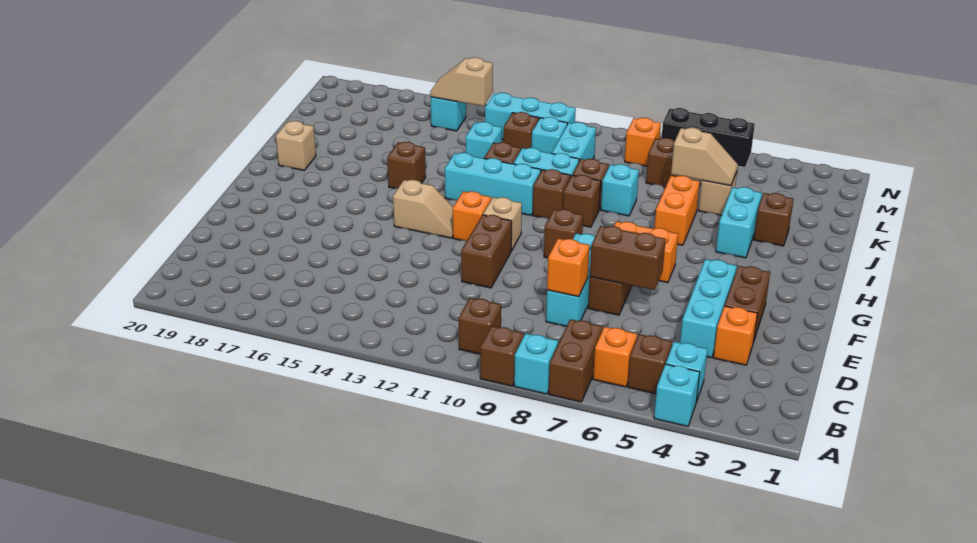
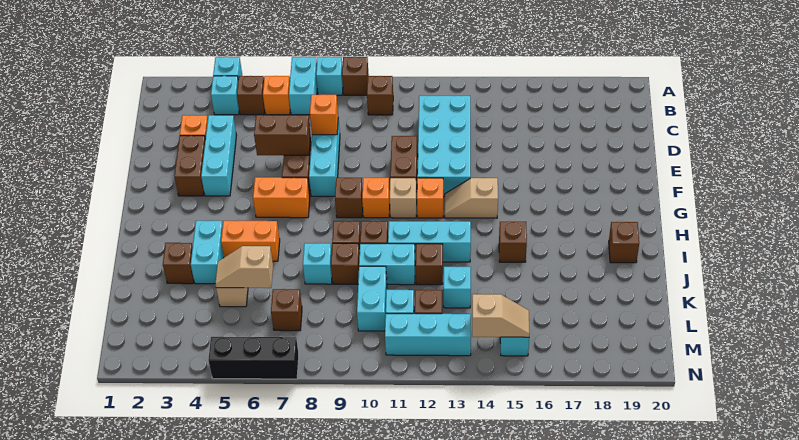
brown 1x2 brick [549,319,602,402] -> cyan 1x2 brick [289,57,317,115]
none -> cyan 2x4 brick [417,96,470,197]
orange 1x2 brick [654,176,700,245] -> orange 1x2 brick turned to [221,221,280,261]
tan 1x1 brick [276,121,316,170] -> brown 1x1 brick [609,222,639,263]
orange 1x1 brick [625,118,661,166] -> orange 1x1 brick moved to [362,178,390,218]

